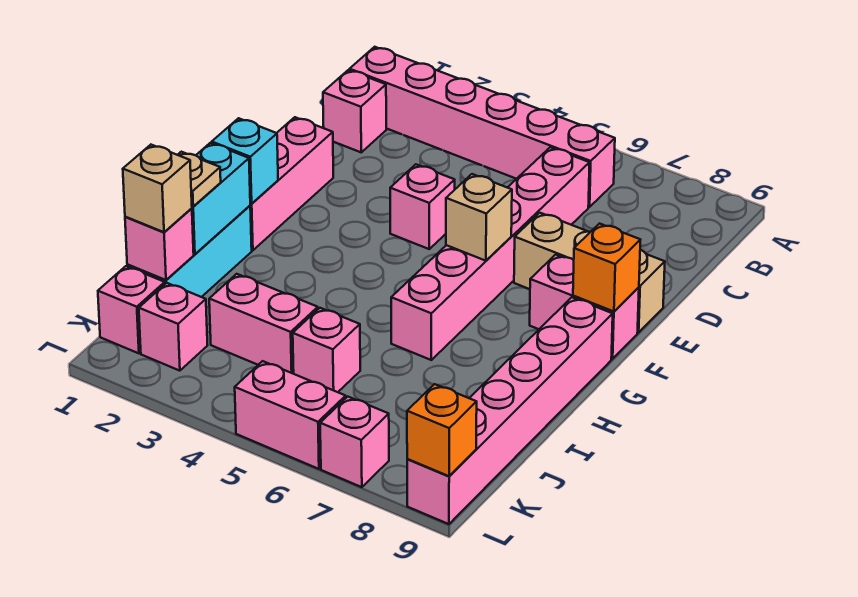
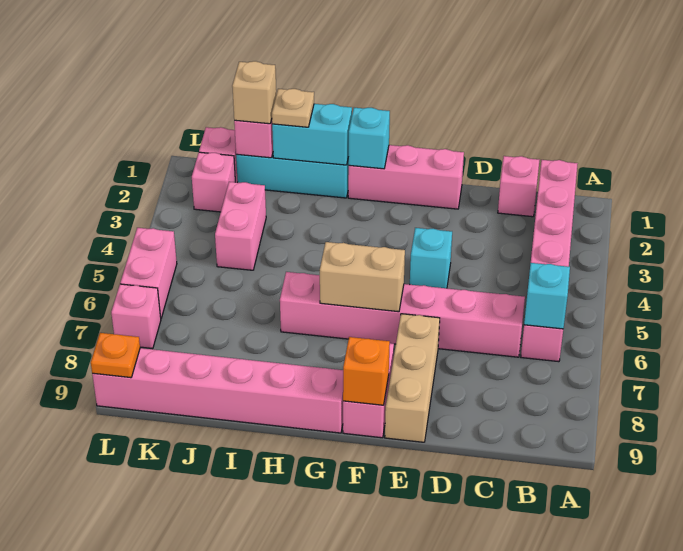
none -> cyan 1x1 brick [524,263,570,329]
pink 1x1 brick [390,164,455,249] -> cyan 1x1 brick [410,228,452,288]
tan 1x1 brick [446,174,512,261] -> tan 1x2 brick [320,242,405,312]
pink 1x1 brick [293,308,360,392] -> none
orange 1x1 brick [407,384,477,476] -> orange 1x1 plate [91,333,140,378]

